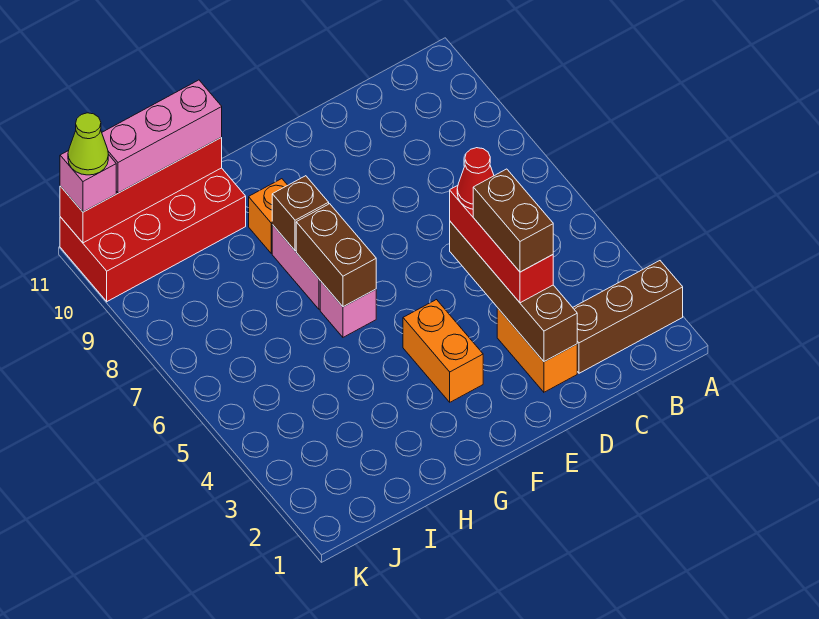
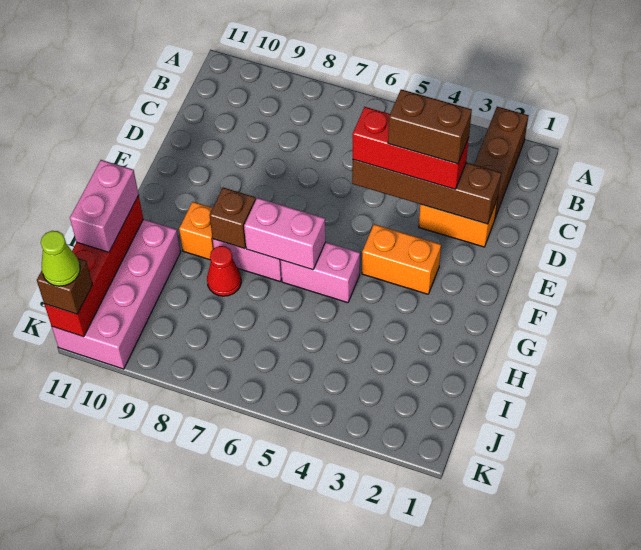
red 1x1 cone [457,148,494,209] -> red 1x1 cone moved to [207,246,241,296]
pink 1x1 brick [320,281,376,337] -> pink 1x2 brick [281,242,360,303]
brown 1x2 brick [296,204,376,307] -> pink 1x2 brick [244,198,326,270]
red 2x4 brick [60,168,246,301] -> pink 2x4 brick [52,219,181,369]
pink 1x3 brick [102,80,222,193] -> pink 1x2 brick [70,160,139,252]
pink 1x1 brick [60,151,116,212] -> brown 1x1 brick [37,258,93,314]

